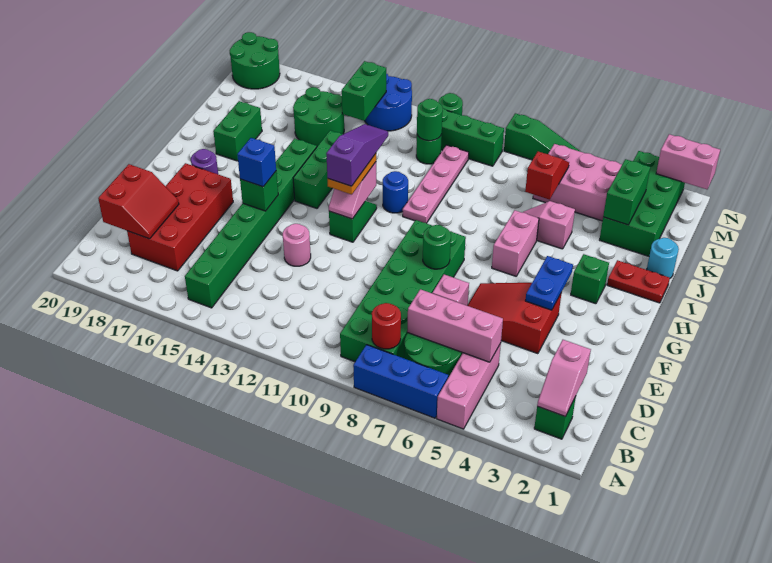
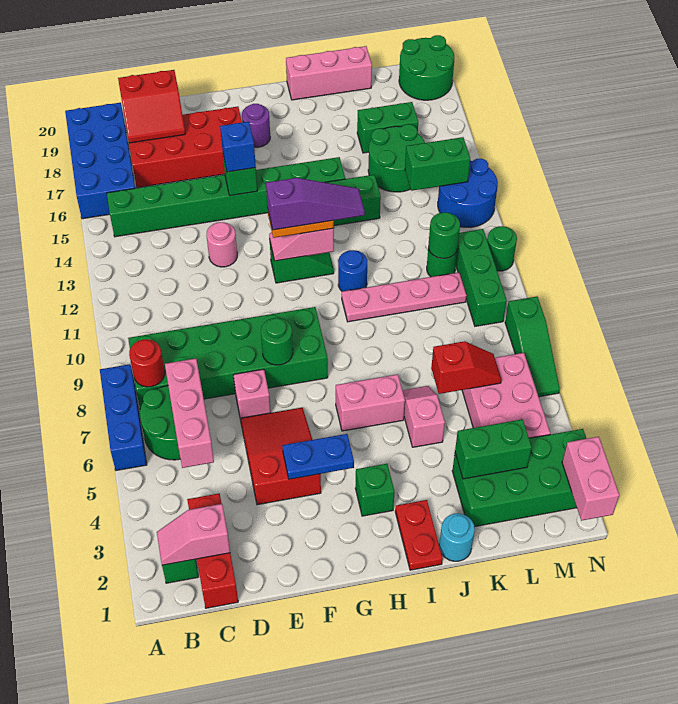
pink 1x3 brick [437,343,501,429] -> pink 1x3 brick moved to [286,46,372,100]
none -> blue 2x4 brick [65,103,135,219]
none -> red 1x3 brick [187,494,238,608]
green 1x2 brick [213,101,262,161] -> green 1x2 brick moved to [357,102,418,153]

